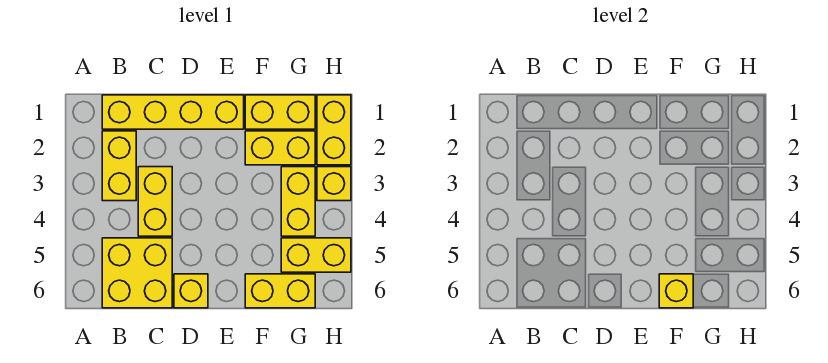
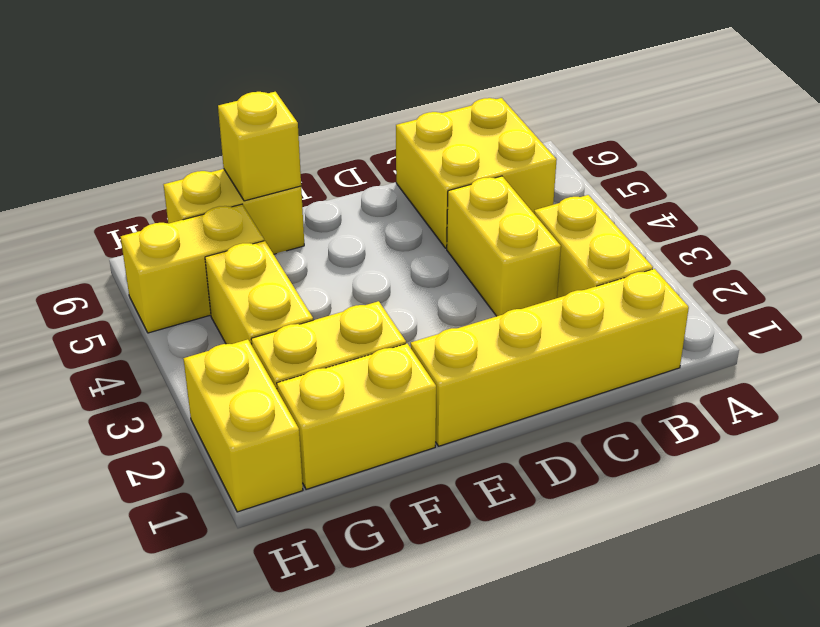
yellow 1x1 brick [174,274,208,308] -> none
yellow 1x1 brick [317,167,351,201] -> none

